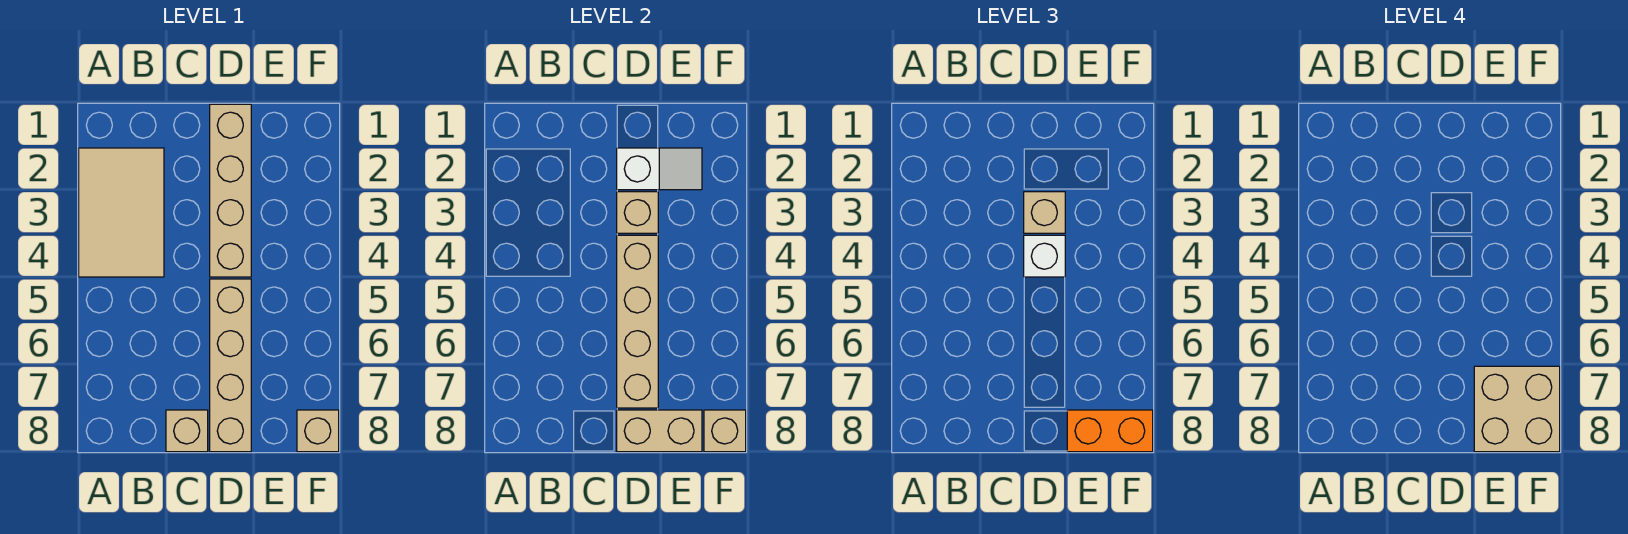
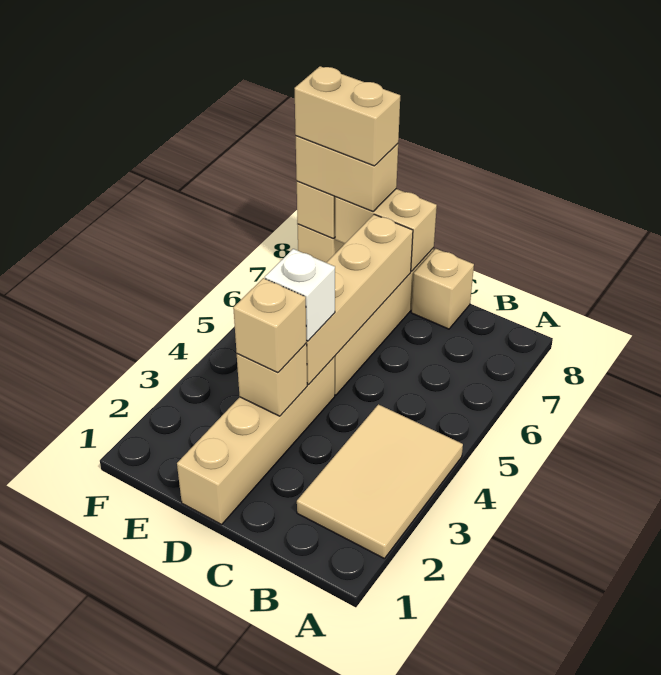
white 1x2 slope [617,148,702,190] -> none
tan 2x2 brick [1474,366,1560,452] -> tan 1x2 brick [294,66,400,166]
orange 1x2 brick [1067,410,1153,452] -> tan 1x2 brick [296,136,398,211]

